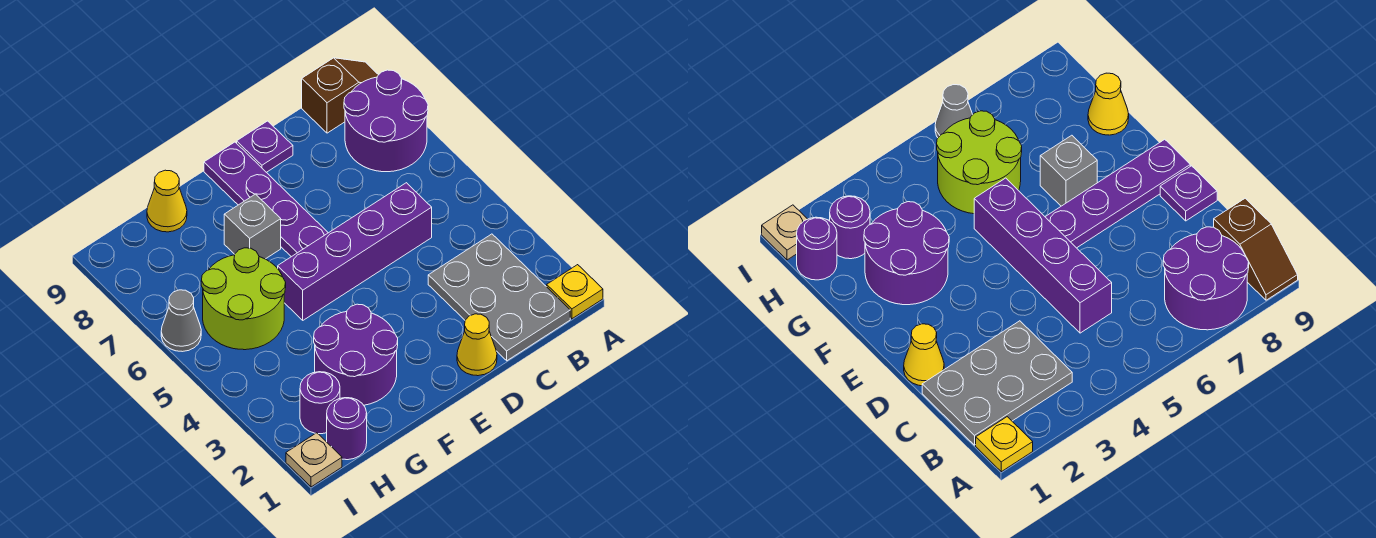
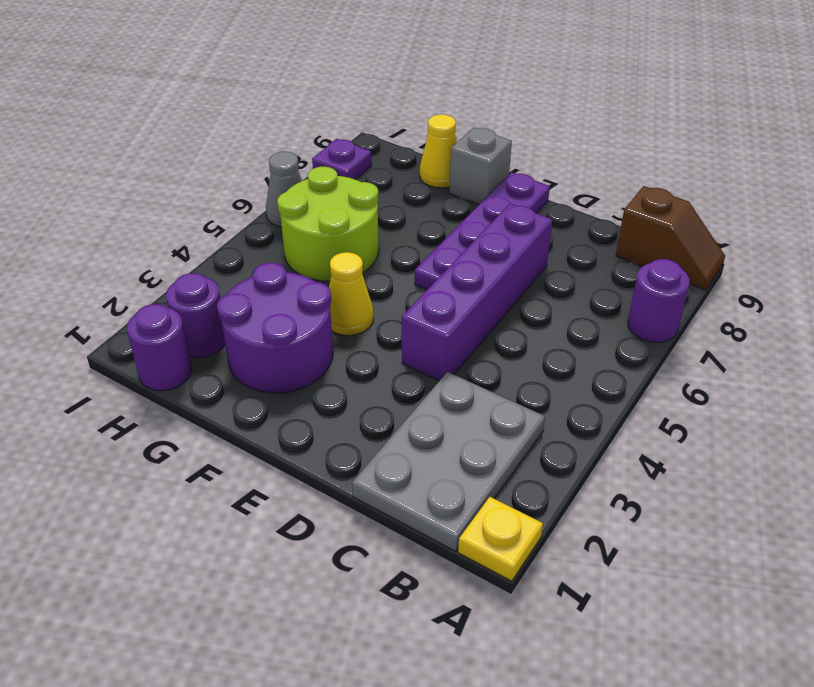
purple 2x2 round brick [344,70,428,172] -> purple 1x1 round brick [628,259,690,343]
purple 1x4 brick [278,183,432,320] -> purple 1x4 brick turned to [402,204,552,381]
yellow 1x1 cone [457,314,497,376] -> yellow 1x1 cone moved to [329,252,374,336]
purple 1x1 plate [237,121,293,172] -> purple 1x1 plate moved to [312,139,372,180]
grey 1x1 brick [224,194,281,259] -> grey 1x1 brick moved to [450,127,512,204]
tan 1x1 plate [286,433,342,487] -> none

